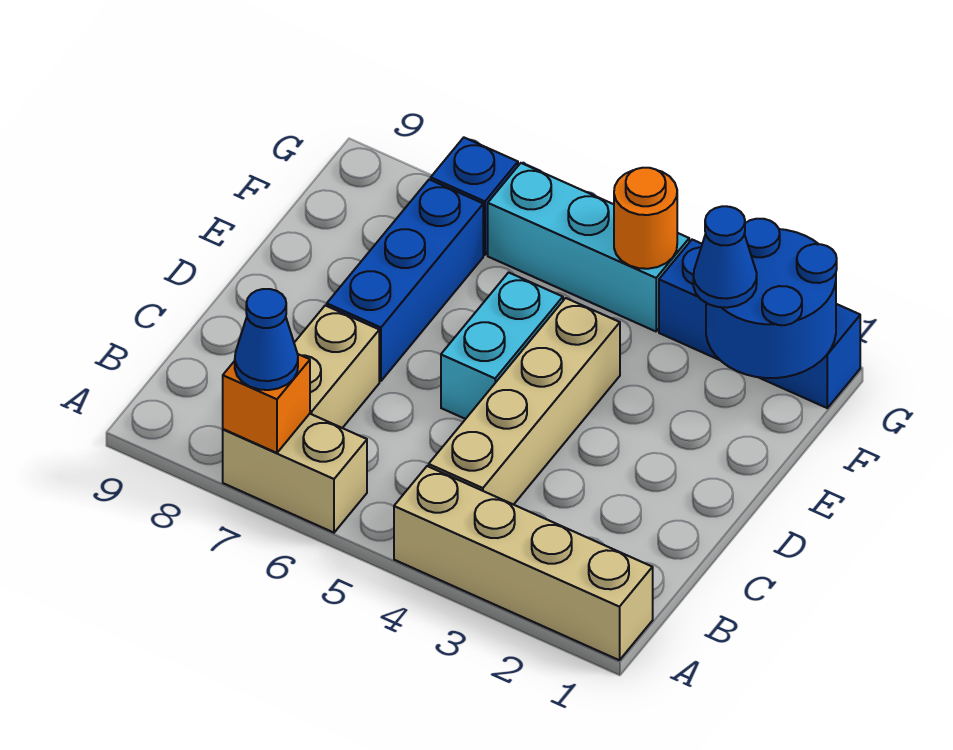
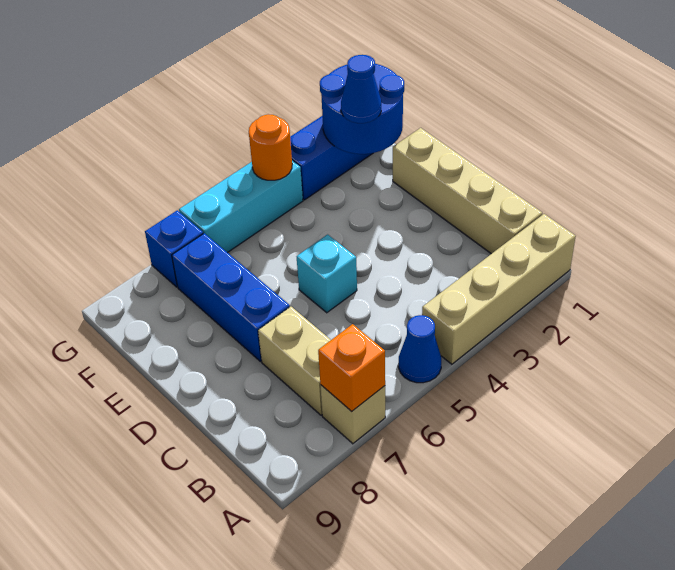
tan 1x2 brick [223,414,367,533] -> tan 1x1 brick [320,385,385,444]
blue 1x1 cone [235,289,298,390] -> blue 1x1 cone moved to [398,315,441,383]
tan 1x4 brick [429,298,620,505] -> tan 1x4 brick moved to [393,128,542,254]
cyan 1x2 brick [441,272,563,419] -> cyan 1x1 brick [297,235,357,313]

